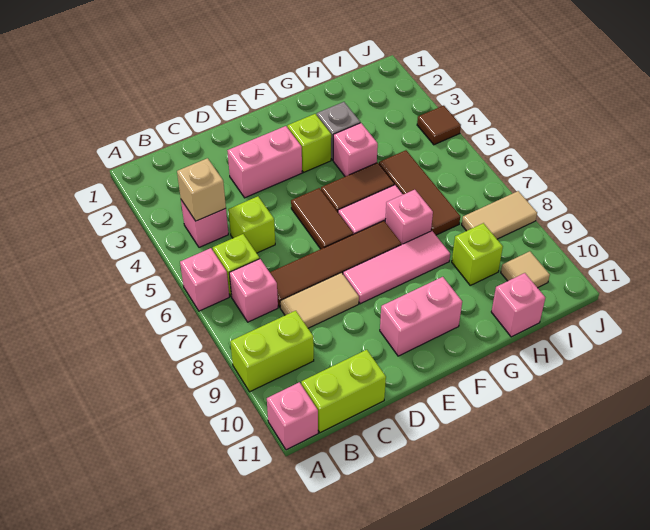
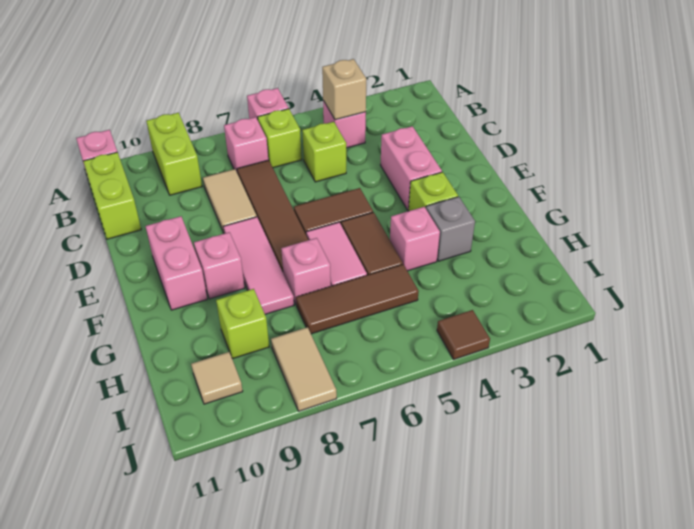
pink 1x1 brick [491,273,545,337] -> pink 1x1 brick moved to [194,232,245,299]

